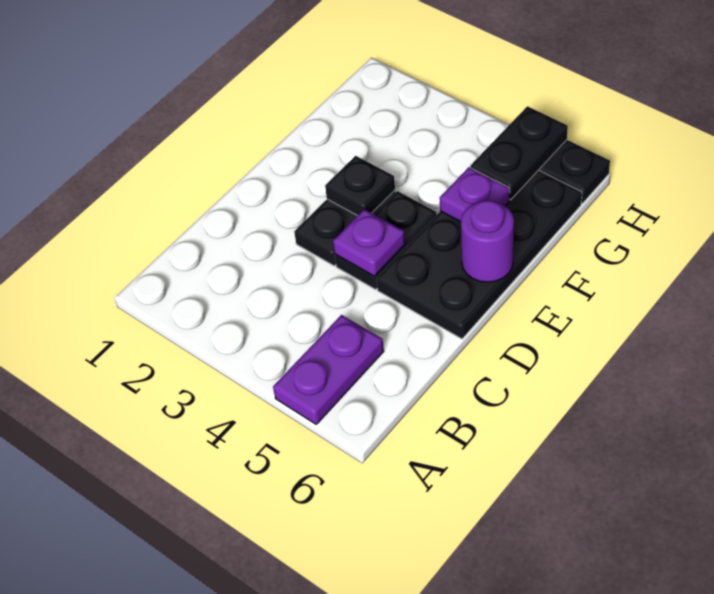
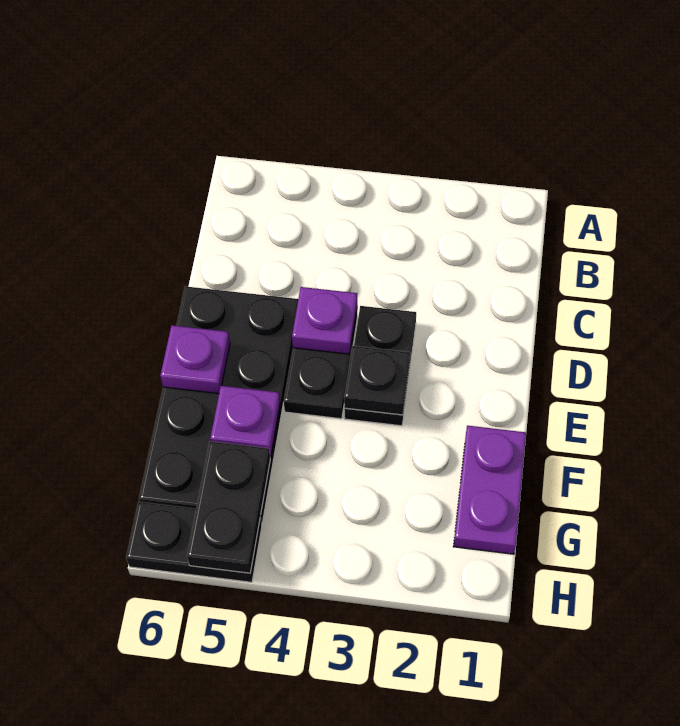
purple 1x2 plate [273,315,384,424] -> purple 1x2 plate moved to [453,426,526,554]
purple 1x1 round brick [461,200,514,282] -> purple 1x1 plate [160,325,230,394]

